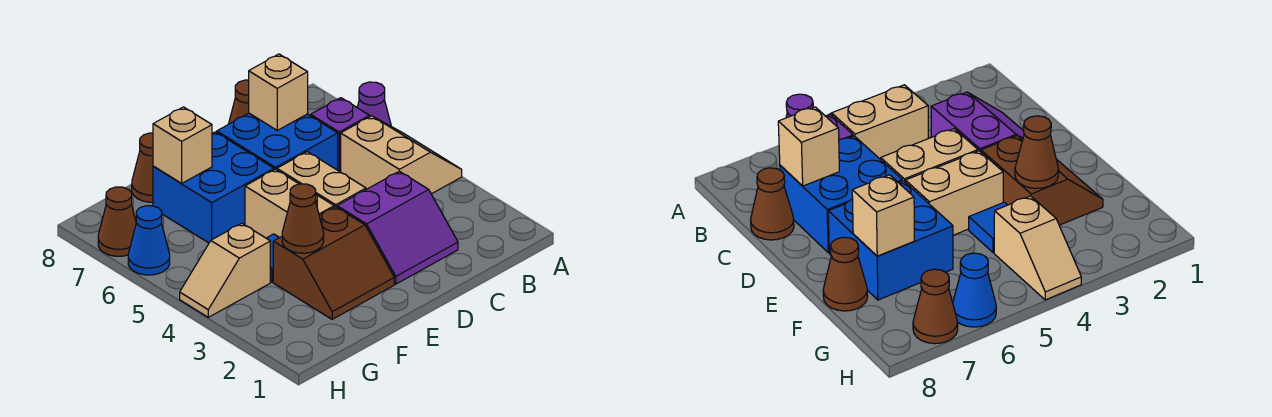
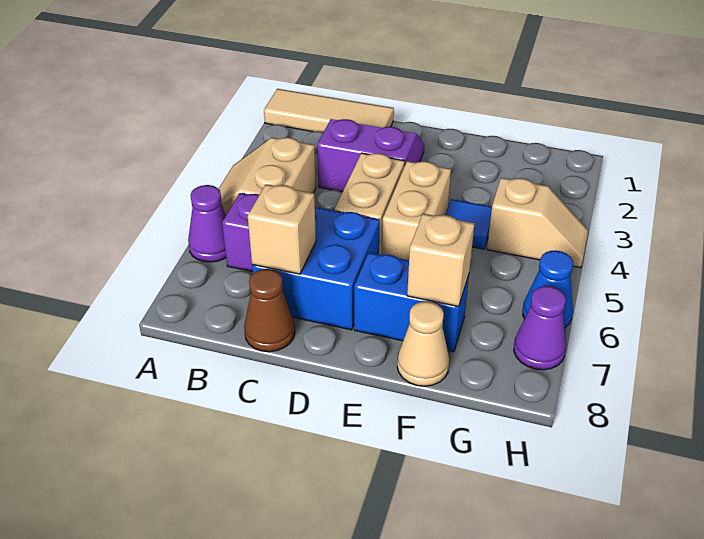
none -> tan 1x3 tile [264,89,394,132]
brown 2x2 slope [273,207,394,319] -> none
blue 2x2 brick [153,132,274,243] -> blue 1x2 brick [354,253,469,352]
brown 1x1 cone [282,184,324,253] -> none
brown 1x1 cone [132,133,153,202] -> tan 1x1 cone [397,301,449,386]
brown 1x1 cone [98,187,136,256] -> purple 1x1 cone [514,286,566,370]

